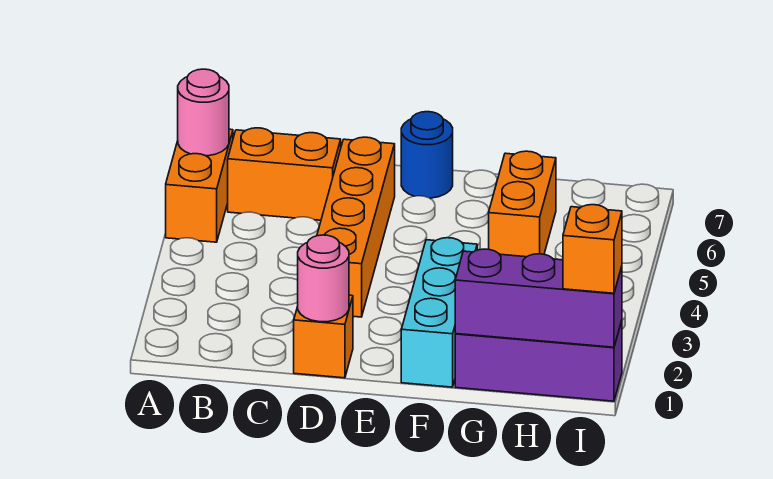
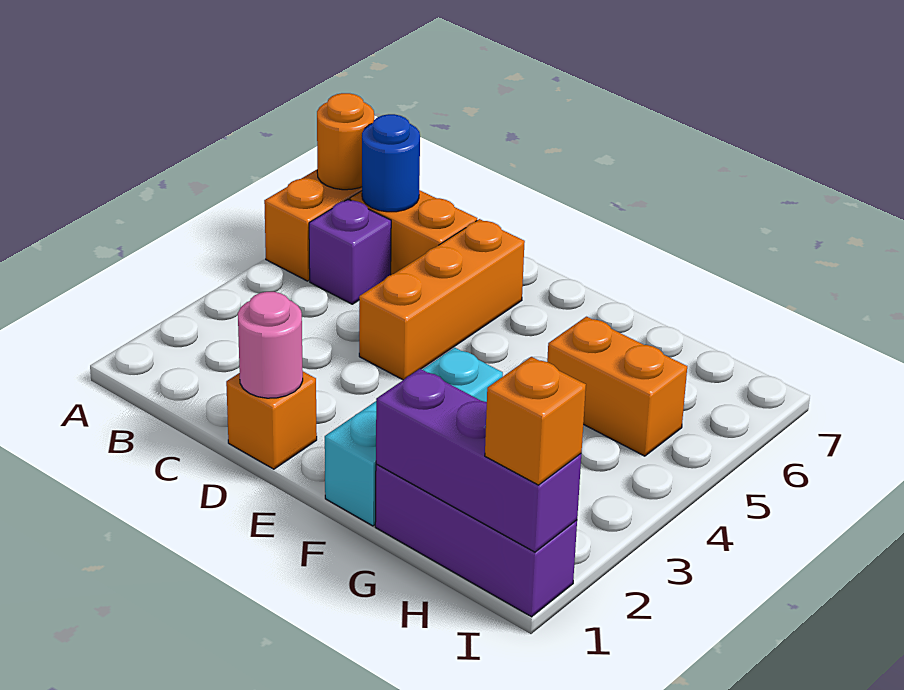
pink 1x1 round brick [178,69,229,156] -> orange 1x1 round brick [317,93,374,190]
none -> purple 1x1 brick [309,199,391,304]
orange 1x4 brick [317,137,395,317] -> orange 1x3 brick [359,219,525,380]
blue 1x1 round brick [401,112,453,198] -> blue 1x1 round brick moved to [362,114,420,212]
orange 1x2 brick [489,151,556,257] -> orange 1x2 brick turned to [547,317,687,456]

